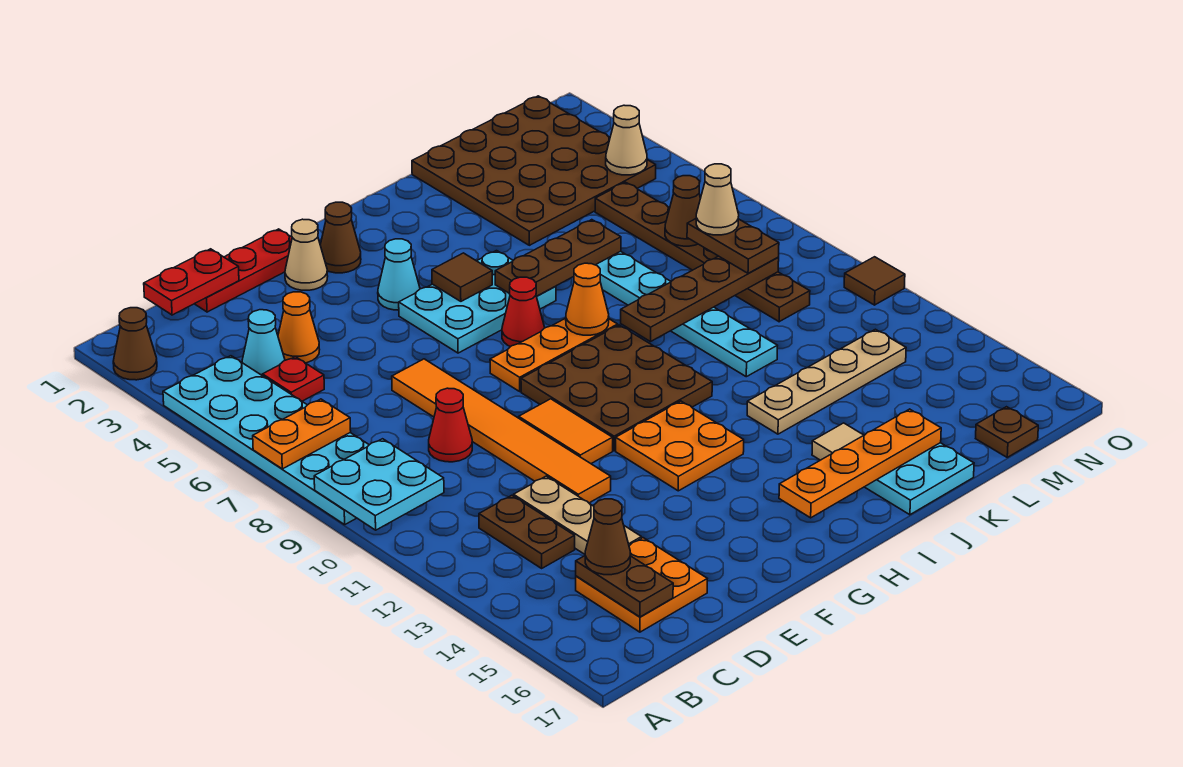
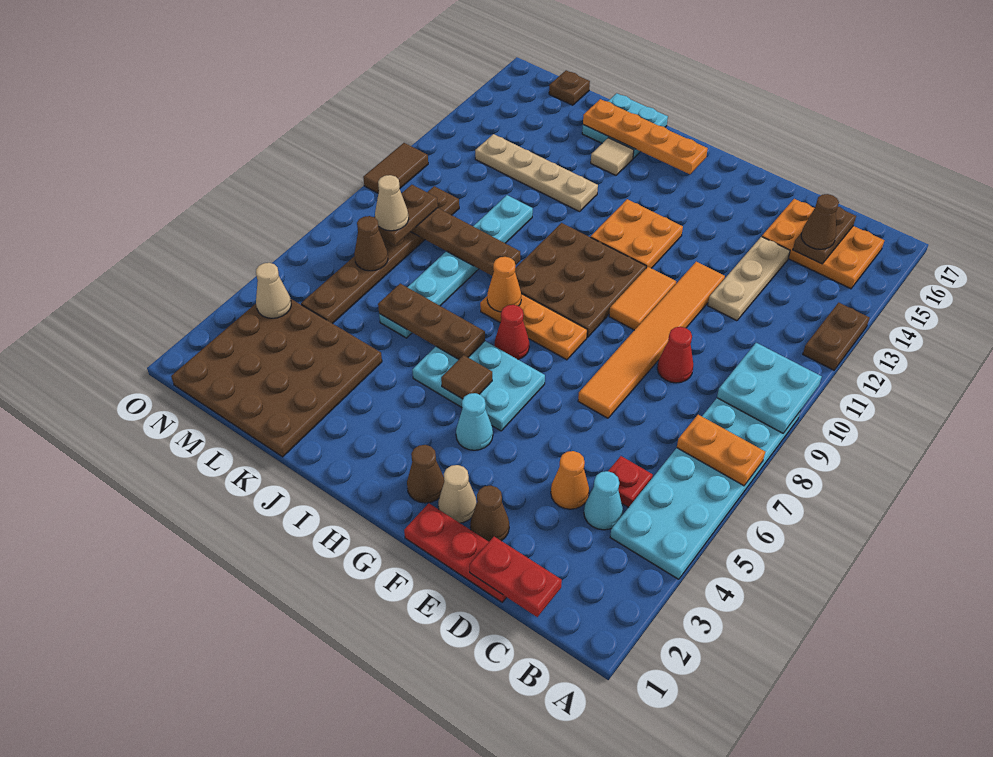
brown 1x1 cone [113,308,157,380] -> brown 1x1 cone moved to [470,486,509,542]
brown 1x2 plate [479,495,575,568] -> brown 1x2 plate moved to [803,303,869,370]
orange 2x2 plate [576,538,707,632] -> orange 2x3 plate [762,199,884,289]
brown 1x1 tile [844,257,905,305] -> brown 1x2 tile [363,143,428,193]

